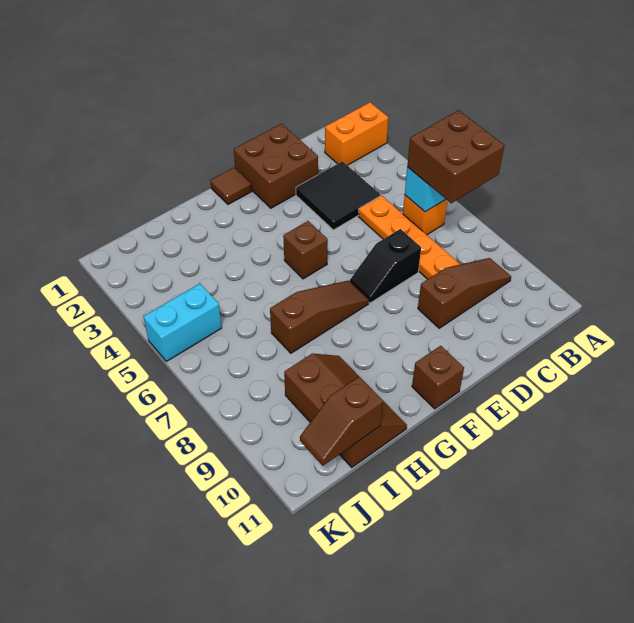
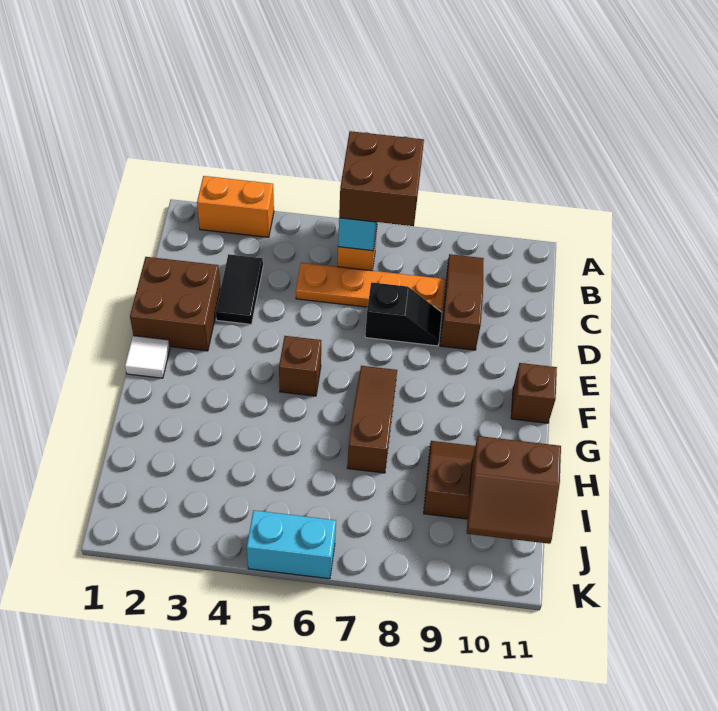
orange 1x2 brick [325,102,388,165] -> orange 1x2 brick turned to [197,176,274,237]
black 2x2 tile [296,161,380,230] -> black 1x2 tile [216,254,263,324]
black 1x2 slope [350,229,421,303] -> black 1x2 slope turned to [365,282,442,346]
brown 1x1 tile [210,168,252,205] -> white 1x1 tile [125,336,170,378]
brown 1x2 slope [300,377,383,466] -> brown 2x2 slope [467,436,561,544]
cyan 1x2 brick [143,284,222,361] -> cyan 1x2 brick turned to [247,510,336,579]

